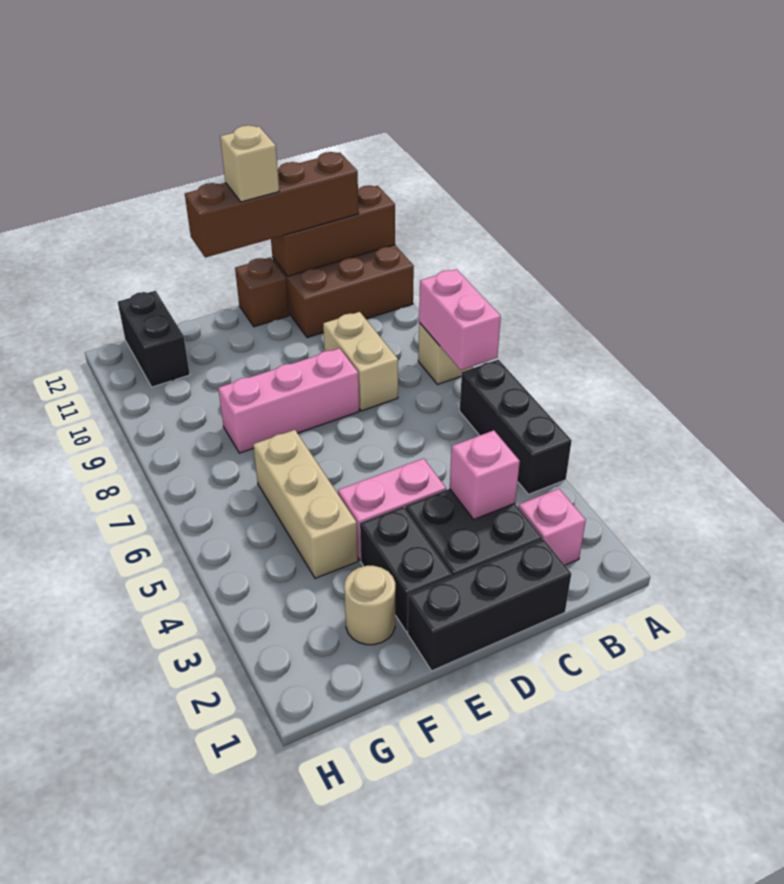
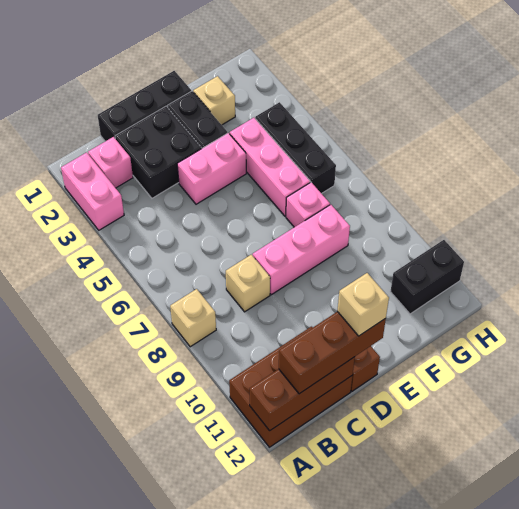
black 1x3 brick [460,360,572,494] -> black 1x3 brick moved to [255,102,336,194]
pink 1x2 brick [419,269,501,370] -> pink 1x2 brick moved to [61,152,124,230]
brown 1x4 brick [185,152,359,258] -> brown 1x3 brick [279,312,386,394]
pink 1x1 brick [450,430,520,519] -> pink 1x1 brick moved to [286,182,330,227]
tan 1x2 brick [323,312,398,411] -> tan 1x1 brick [226,255,270,312]
tan 1x1 round brick [344,566,395,645] -> tan 1x1 brick [193,76,235,125]
tan 1x3 brick [253,430,358,578] -> pink 1x3 brick [230,118,310,216]
black 1x2 brick [118,291,190,387] -> black 1x2 brick turned to [390,240,464,314]

